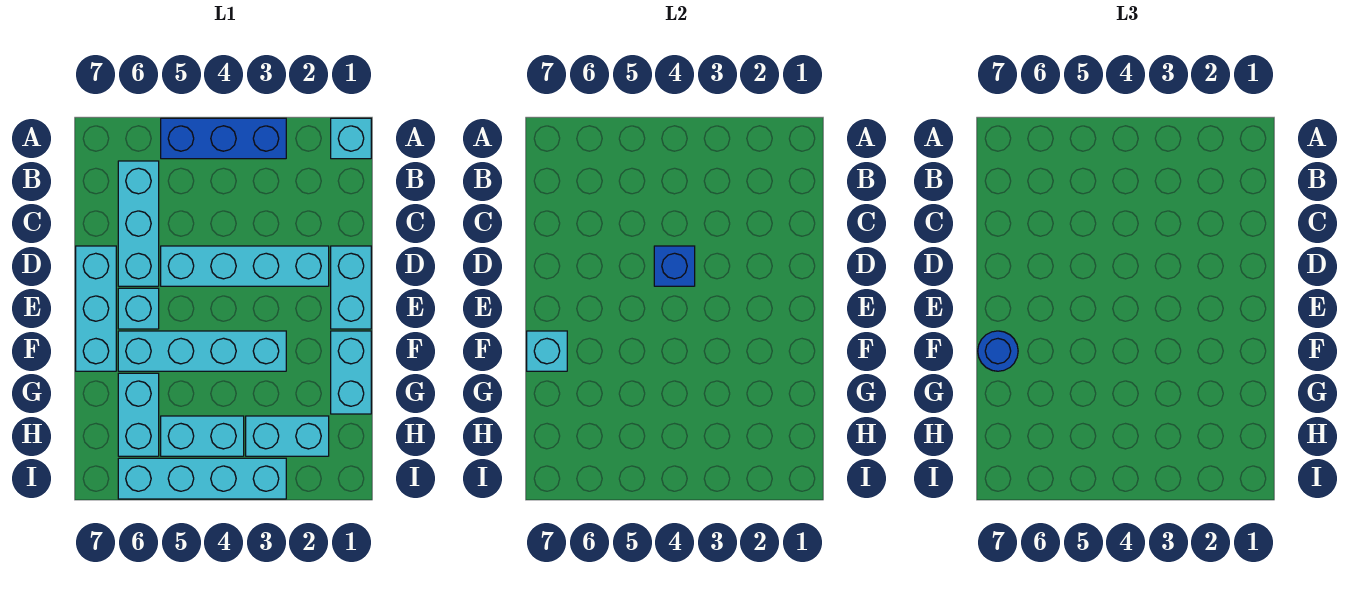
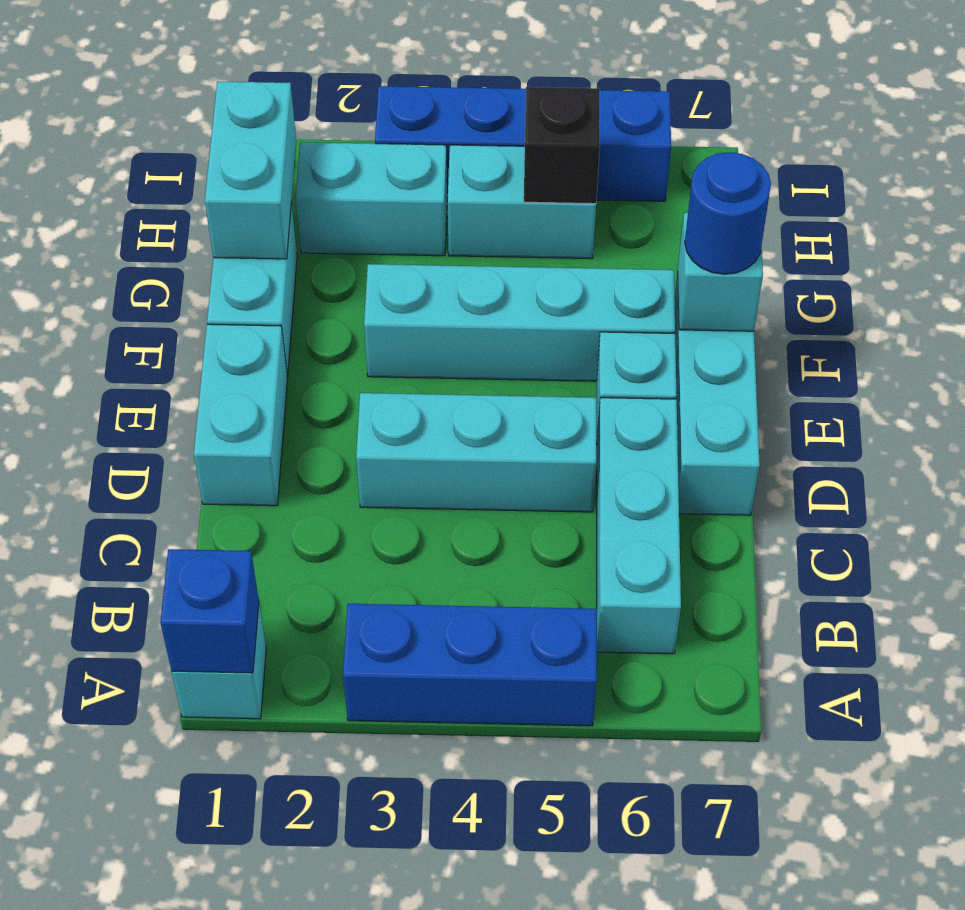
cyan 1x4 brick [161,246,329,286] -> cyan 1x3 brick [356,393,596,512]
blue 1x1 brick [654,246,695,286] -> blue 1x1 brick moved to [160,549,259,673]
cyan 1x2 brick [118,373,159,456] -> cyan 1x2 brick moved to [205,81,296,259]
none -> black 1x1 brick [524,87,600,204]
cyan 1x4 brick [118,458,286,499] -> blue 1x4 brick [375,86,671,201]

